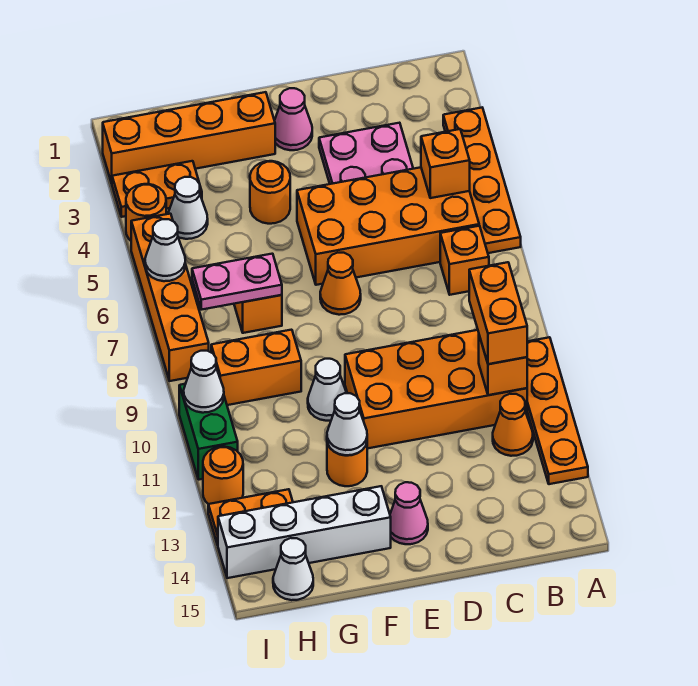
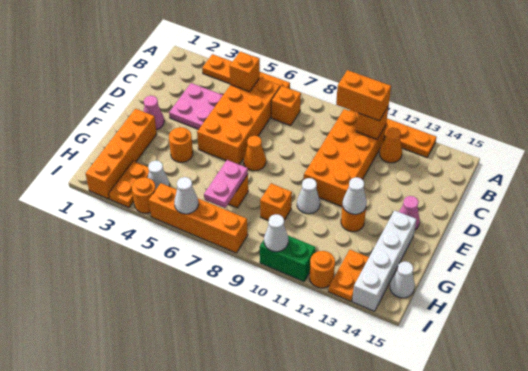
orange 1x2 brick [211,330,301,405] -> orange 1x1 brick [260,183,292,221]

